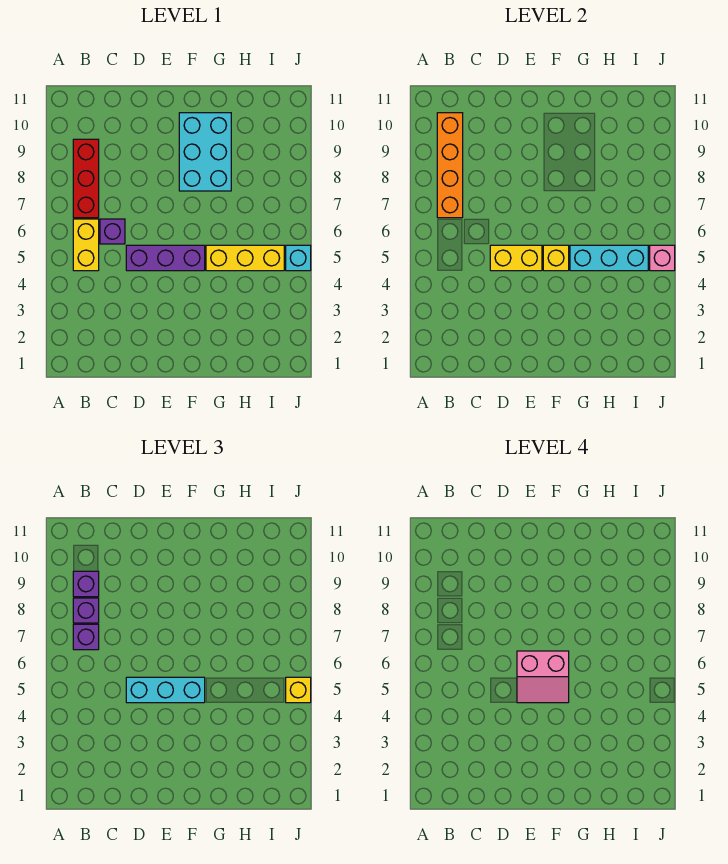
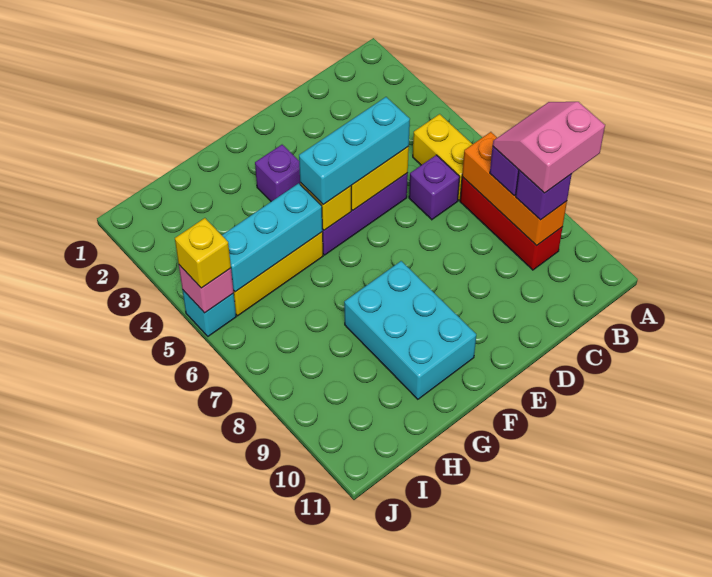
orange 1x4 brick [437,113,463,218] -> orange 1x3 brick [462,132,567,246]
purple 1x1 brick [73,624,99,650] -> purple 1x1 brick moved to [255,145,300,202]
pink 2x2 slope [517,651,569,703] -> pink 2x2 slope moved to [493,102,605,193]

